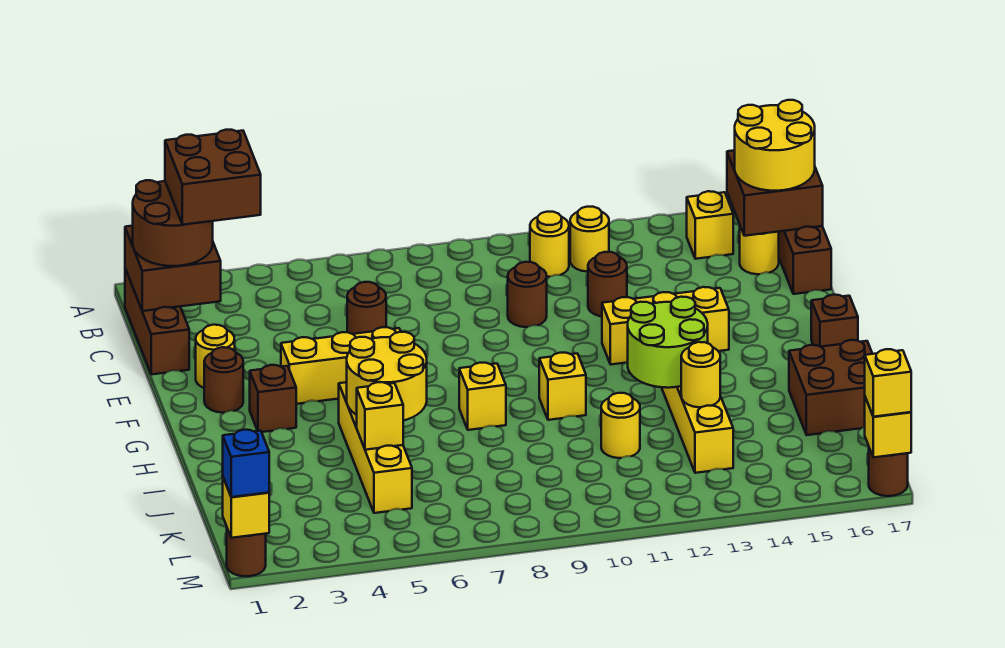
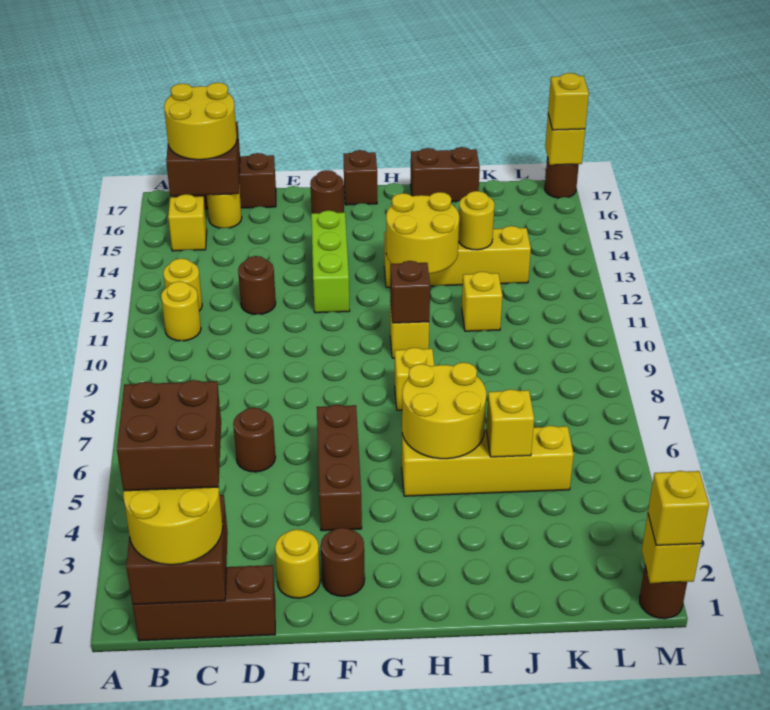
brown 2x2 round brick [133,180,213,266] -> yellow 2x2 round brick [123,487,223,565]
brown 1x1 round brick [508,262,547,327] -> brown 1x1 round brick moved to [310,170,344,213]
yellow 1x3 brick [281,327,401,404] -> brown 1x3 brick [317,405,362,531]
yellow 1x3 brick [602,287,729,364] -> lime 1x3 brick [311,210,350,313]
brown 1x1 brick [250,365,296,432] -> brown 1x1 brick moved to [390,261,430,323]
lime 2x2 round brick [628,297,708,388] -> yellow 2x2 round brick [386,192,459,274]
brown 2x2 brick [789,340,872,435] -> brown 1x2 brick [410,147,480,202]
yellow 1x1 round brick [601,393,640,458] -> yellow 1x1 brick [462,272,503,331]
blue 1x1 brick [223,430,269,497] -> yellow 1x1 brick [648,471,709,545]

